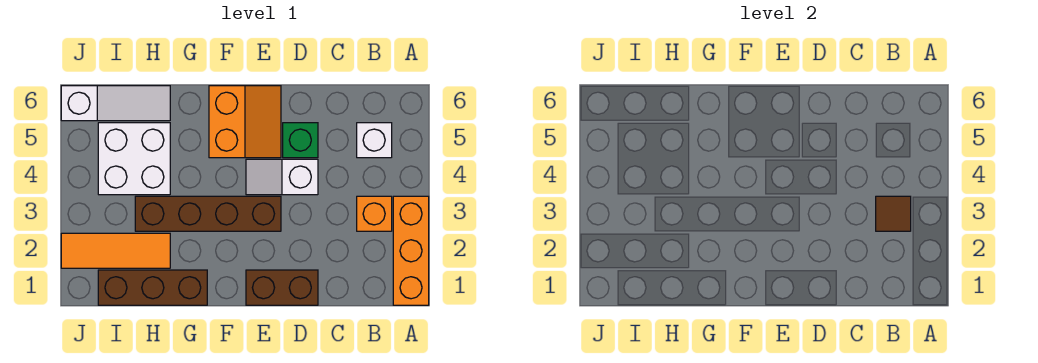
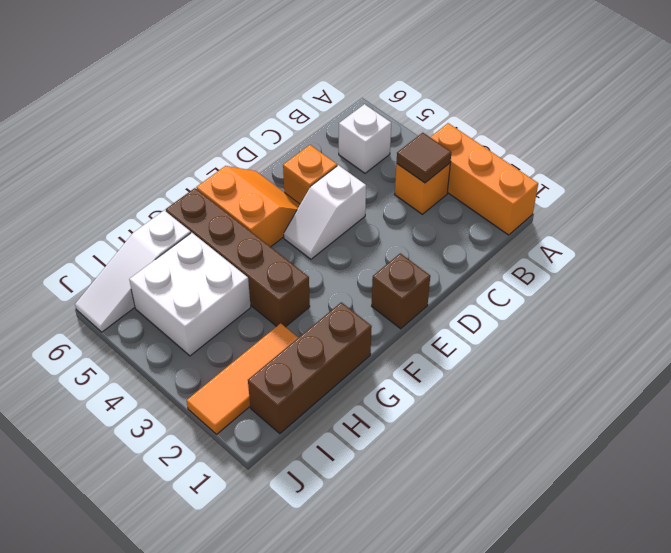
brown 1x2 brick [246,270,318,305] -> brown 1x1 brick [372,253,430,329]
green 1x1 brick [283,123,318,158] -> orange 1x1 brick [283,145,337,204]
brown 1x4 brick [135,196,281,231] -> brown 1x4 brick turned to [166,188,310,327]
white 1x3 slope [61,86,170,121] -> white 1x3 slope turned to [75,210,191,332]

